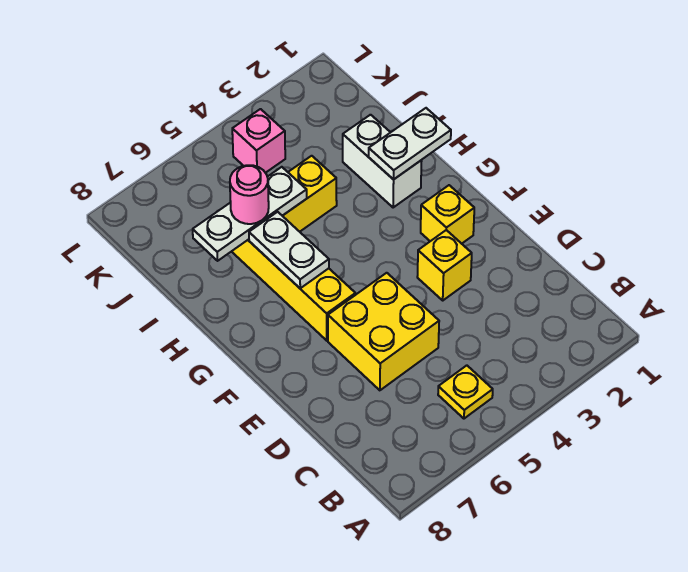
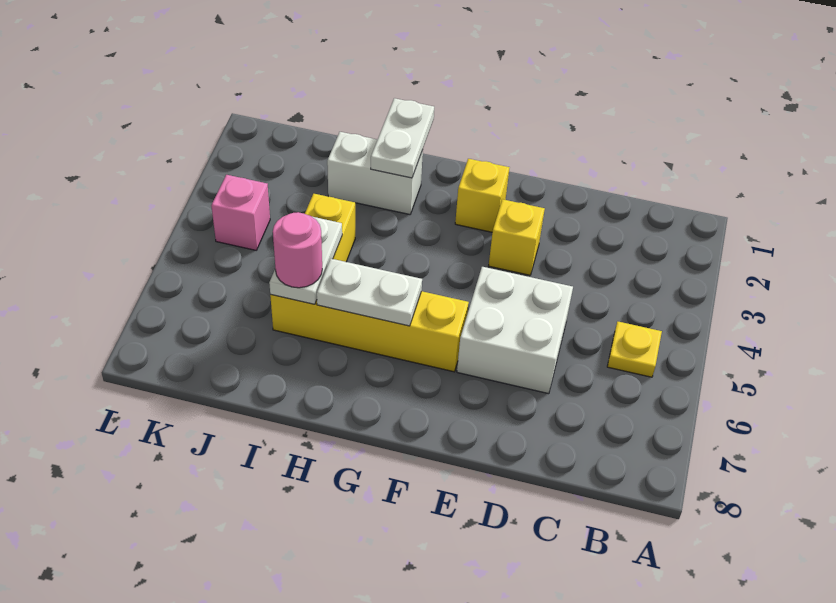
yellow 2x2 brick [328,273,439,390] -> white 2x2 brick [457,267,573,394]
white 1x3 plate [193,167,307,261] -> white 1x2 plate [269,217,342,304]

